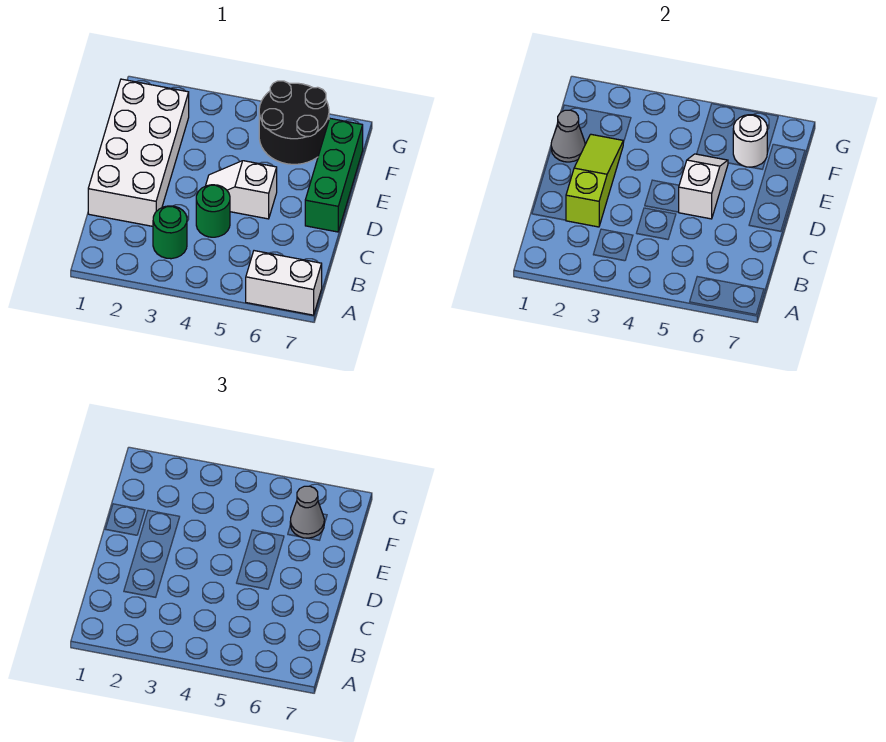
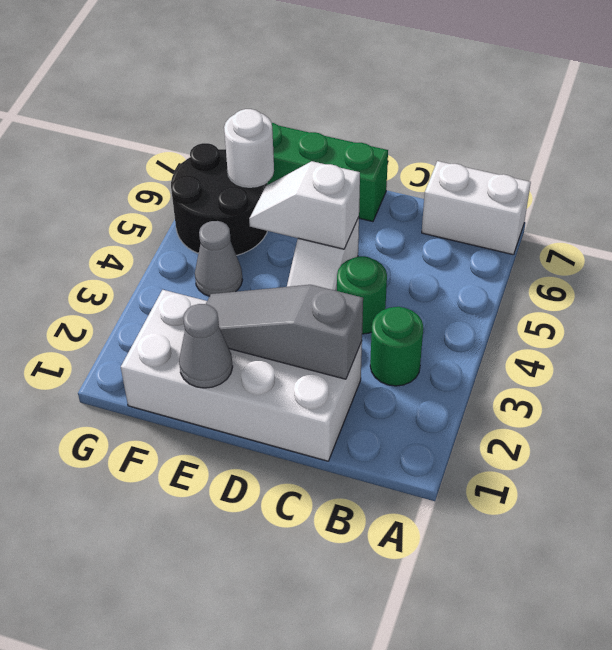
white 1x2 brick [246,251,322,315] -> white 1x2 brick turned to [422,161,531,255]
lime 1x3 slope [566,134,623,227] -> grey 1x3 slope [206,285,363,379]
grey 1x1 cone [290,486,324,538] -> grey 1x1 cone moved to [195,221,242,296]

